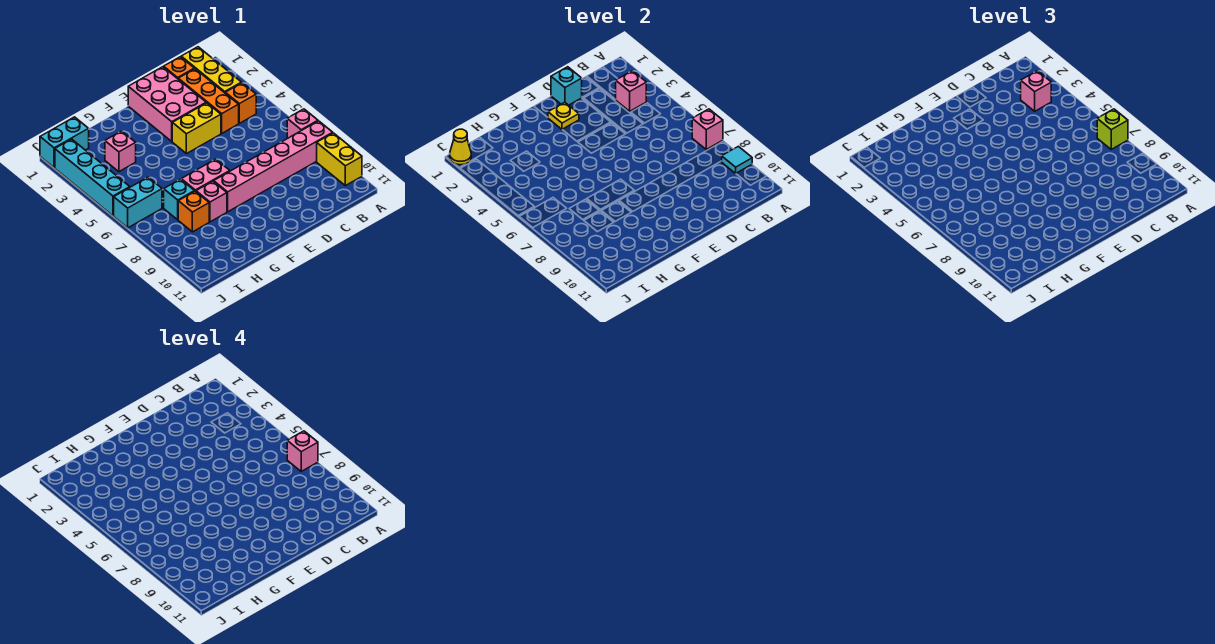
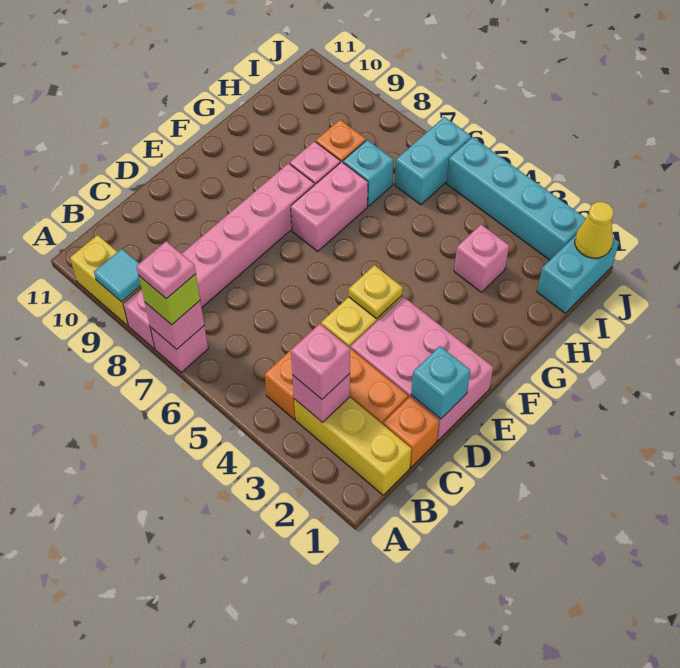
pink 1x1 brick [287,431,318,471] -> pink 1x1 plate [136,241,196,299]
yellow 1x1 plate [548,102,579,129] -> yellow 1x1 plate moved to [349,265,403,319]

